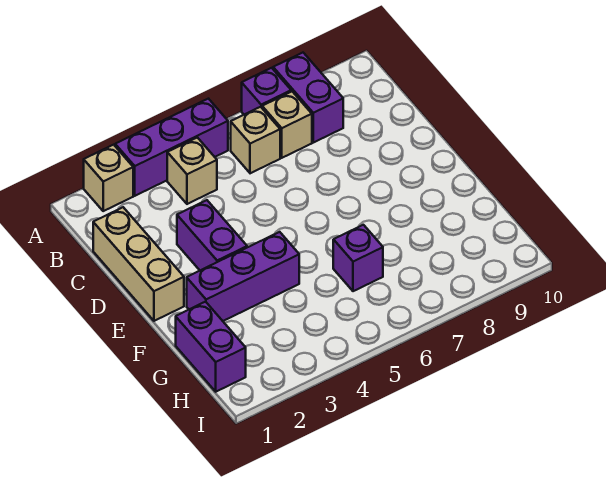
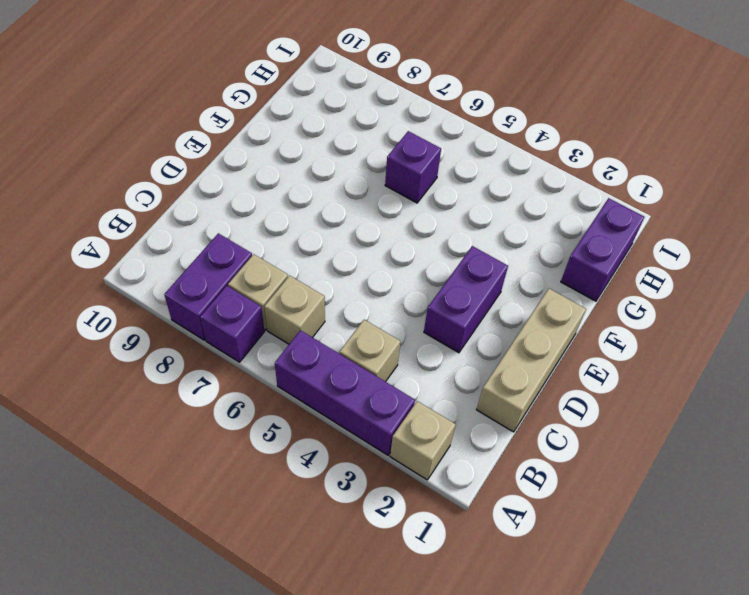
purple 1x3 brick [187,232,299,321] -> none

